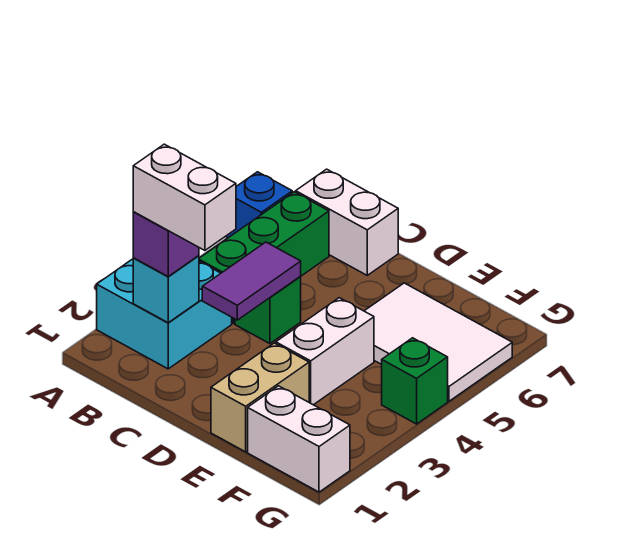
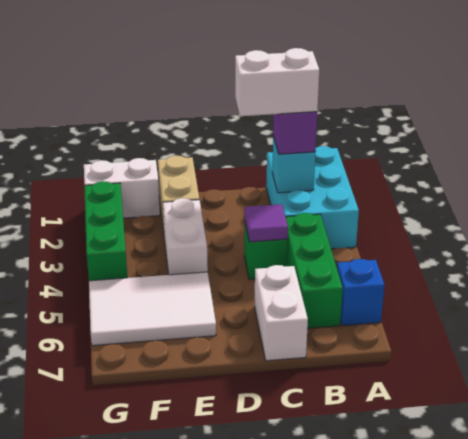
cyan 2x2 brick [97,259,232,369] -> cyan 2x3 brick [266,146,359,249]
white 1x2 brick [296,169,398,275] -> white 1x2 brick turned to [255,265,308,361]
purple 1x2 tile [202,242,301,320] -> purple 1x1 tile [245,204,288,242]
green 1x1 brick [382,338,448,424] -> green 1x3 brick [84,181,127,281]

